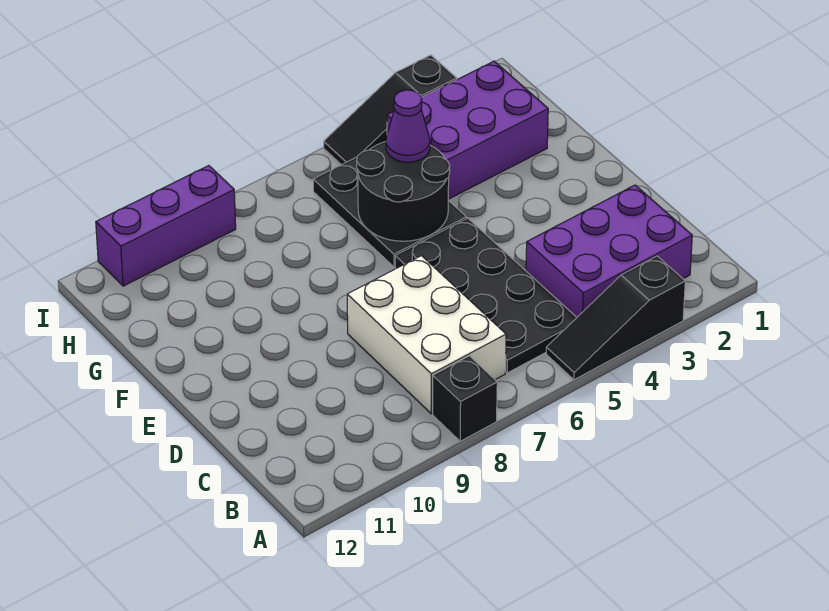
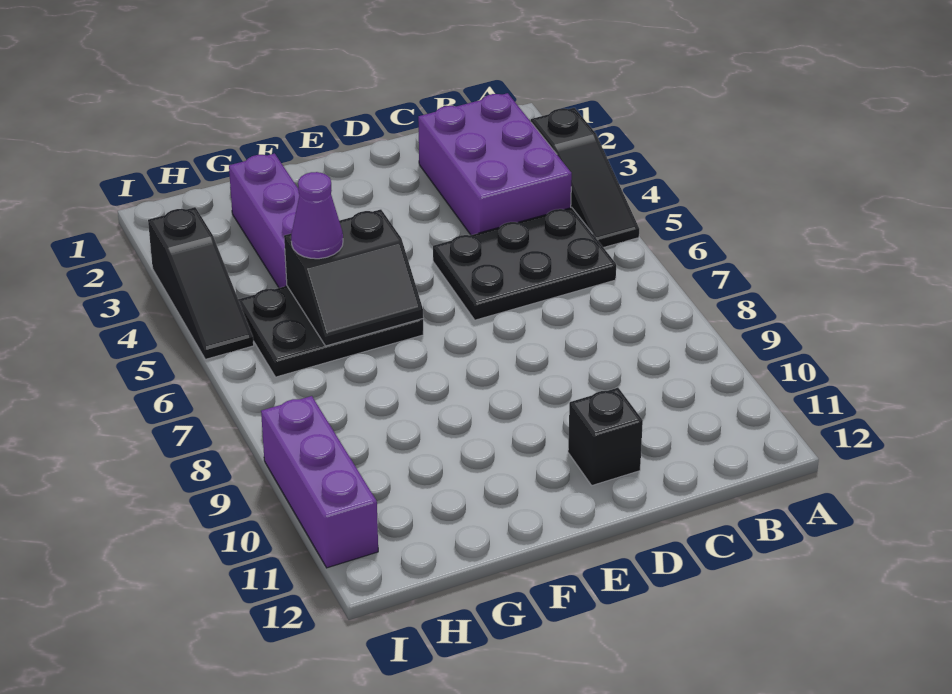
black 1x1 brick [433,356,497,441] -> black 1x1 brick moved to [568,388,643,485]
black 2x4 plate [395,218,577,373] -> black 2x3 plate [433,208,616,320]
white 2x3 brick [347,256,506,414] -> none
black 2x2 round brick [357,142,450,241] -> black 2x2 slope [284,209,423,346]
purple 2x3 brick [387,61,548,199] -> purple 1x3 brick [229,153,299,288]

